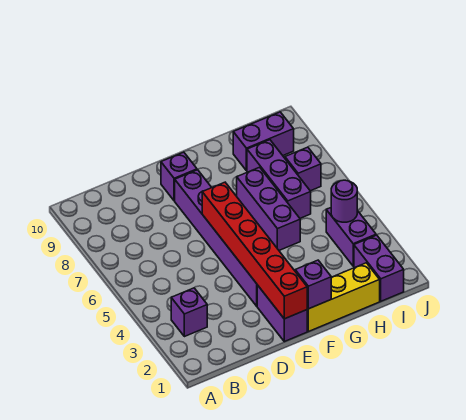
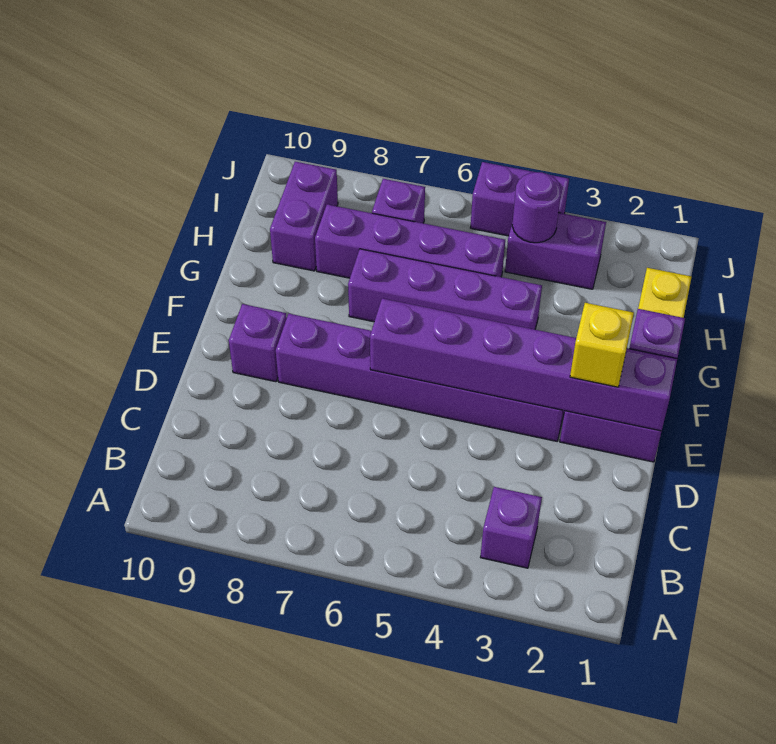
red 1x6 brick [202,182,307,319] -> purple 1x6 brick [370,298,677,431]
none -> yellow 1x1 brick [570,303,634,387]
purple 1x3 brick [237,167,300,250] -> purple 1x4 brick [348,249,542,329]
purple 1x3 brick [247,140,311,218] -> purple 1x4 brick [315,204,505,278]
purple 1x2 brick [354,235,404,301] -> purple 1x2 brick moved to [471,162,569,236]

